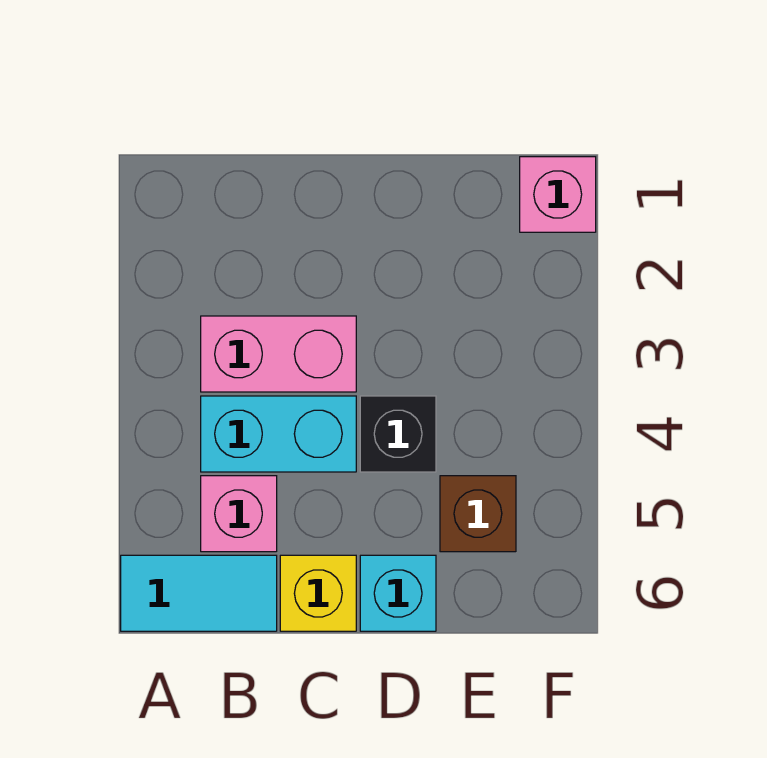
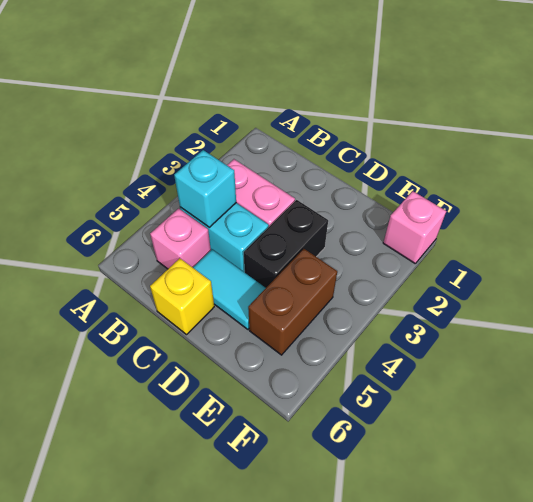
cyan 1x2 tile [121,555,277,631] -> cyan 1x2 tile moved to [193,249,266,329]
black 1x1 brick [360,396,436,472] -> black 1x2 brick [244,200,328,288]
cyan 1x1 brick [360,555,436,631] -> cyan 1x1 brick moved to [174,150,236,227]
brown 1x1 brick [440,476,516,552] -> brown 1x2 brick [248,249,337,355]

